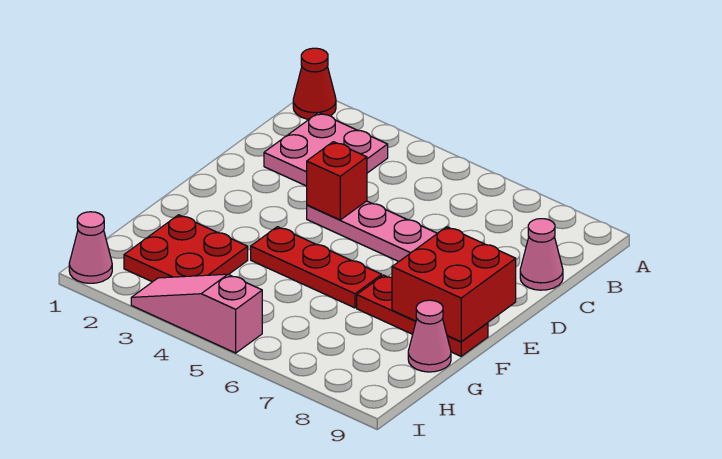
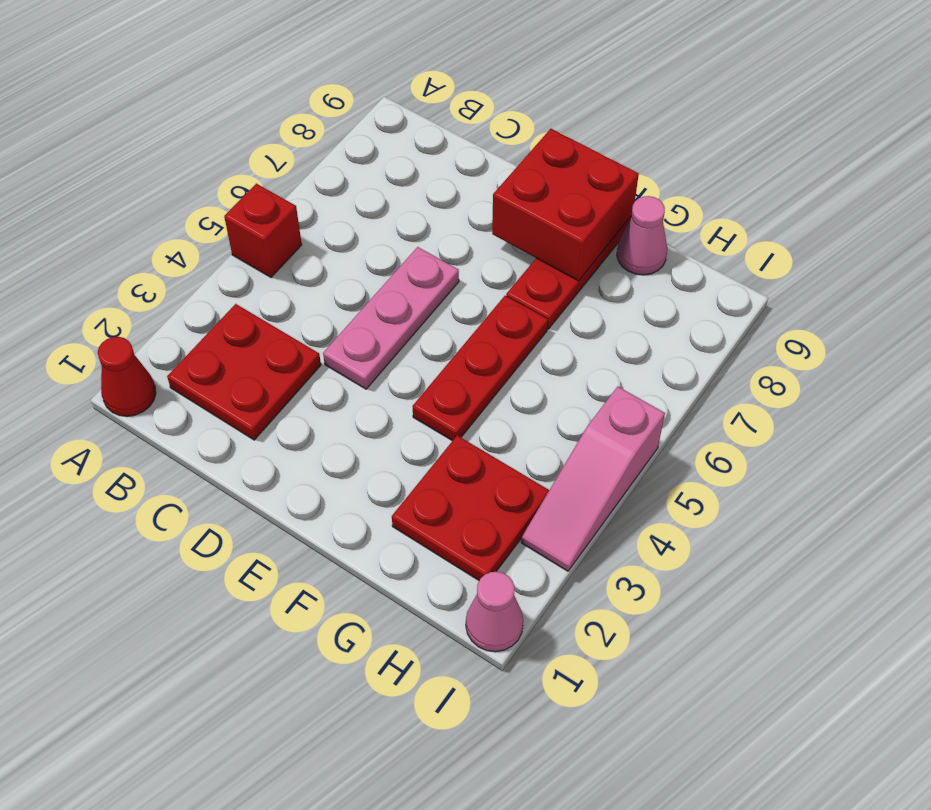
pink 2x2 plate [264,113,388,186] -> red 2x2 plate [167,304,321,440]
pink 1x1 cone [520,219,563,290] -> none
red 1x1 brick [307,142,367,220] -> red 1x1 brick moved to [224,184,302,277]

